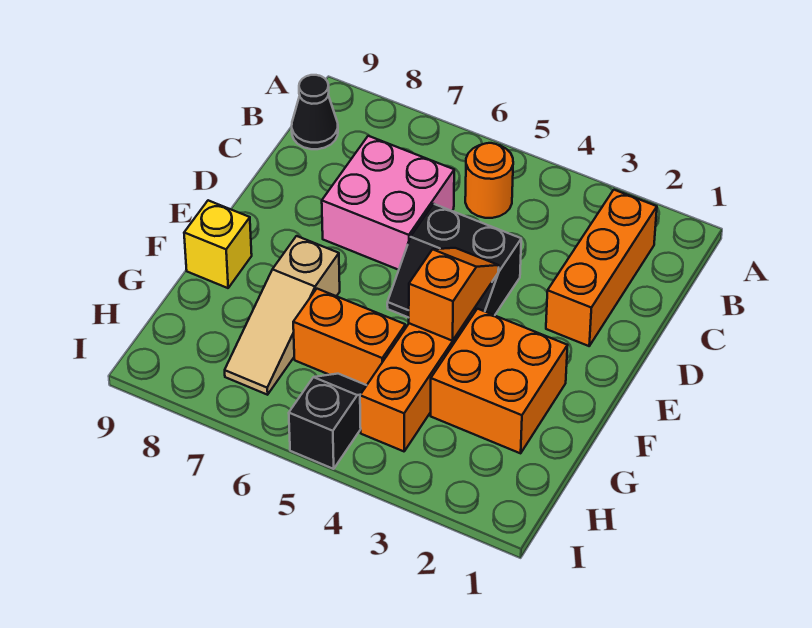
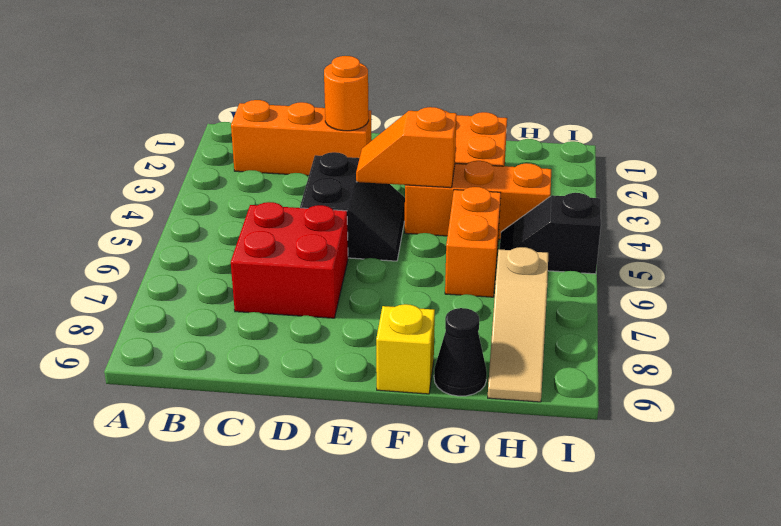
orange 1x1 round brick [465,143,513,218] -> orange 1x1 round brick moved to [324,56,369,131]
black 1x1 cone [292,75,338,149] -> black 1x1 cone moved to [434,308,487,396]
pink 2x2 brick [322,136,454,270] -> red 2x2 brick [231,202,348,318]
tan 1x3 slope [225,236,340,395] -> tan 1x3 slope turned to [488,247,548,402]

